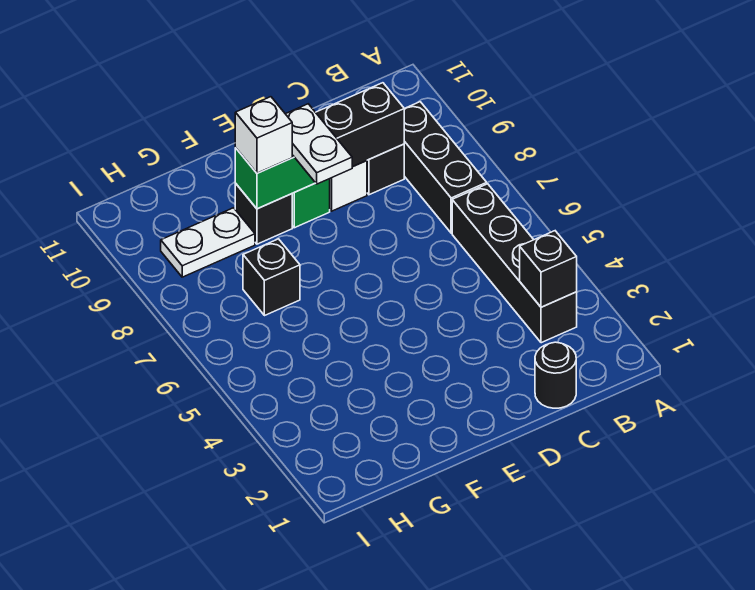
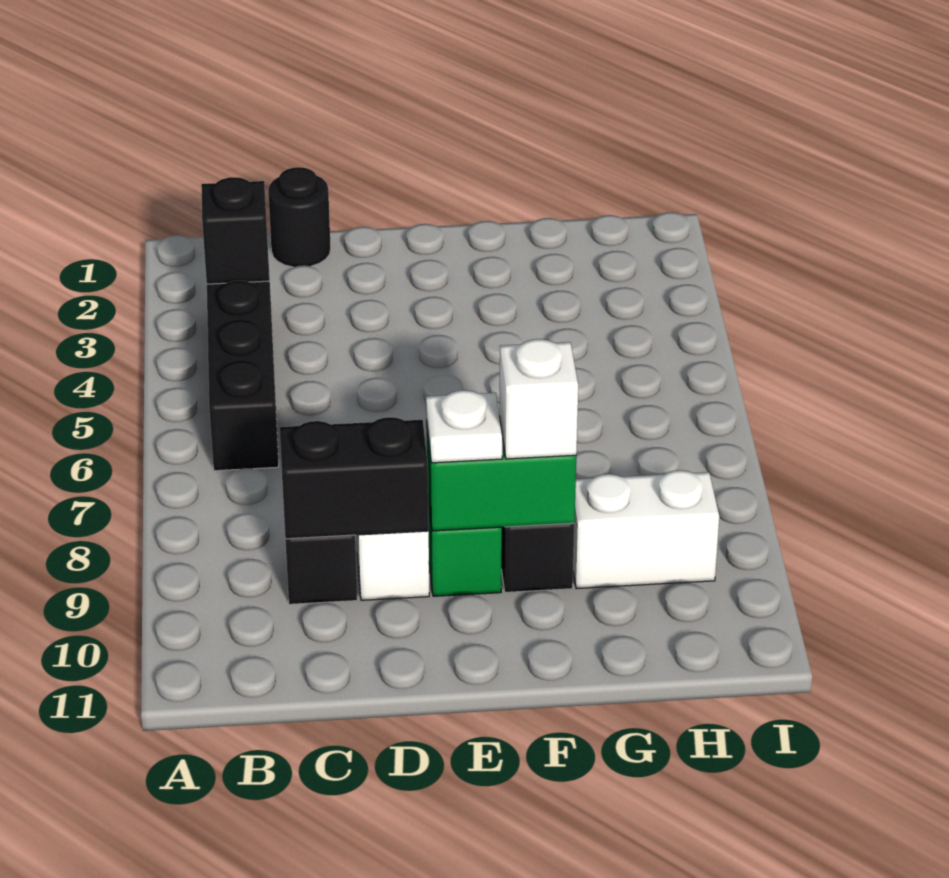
black 1x3 brick [404,102,487,233] -> none
white 1x2 plate [286,104,352,184] -> white 1x1 plate [426,390,502,463]
black 1x1 brick [243,239,300,316] -> none
white 1x2 plate [161,208,255,277] -> white 1x2 brick [573,470,719,589]

